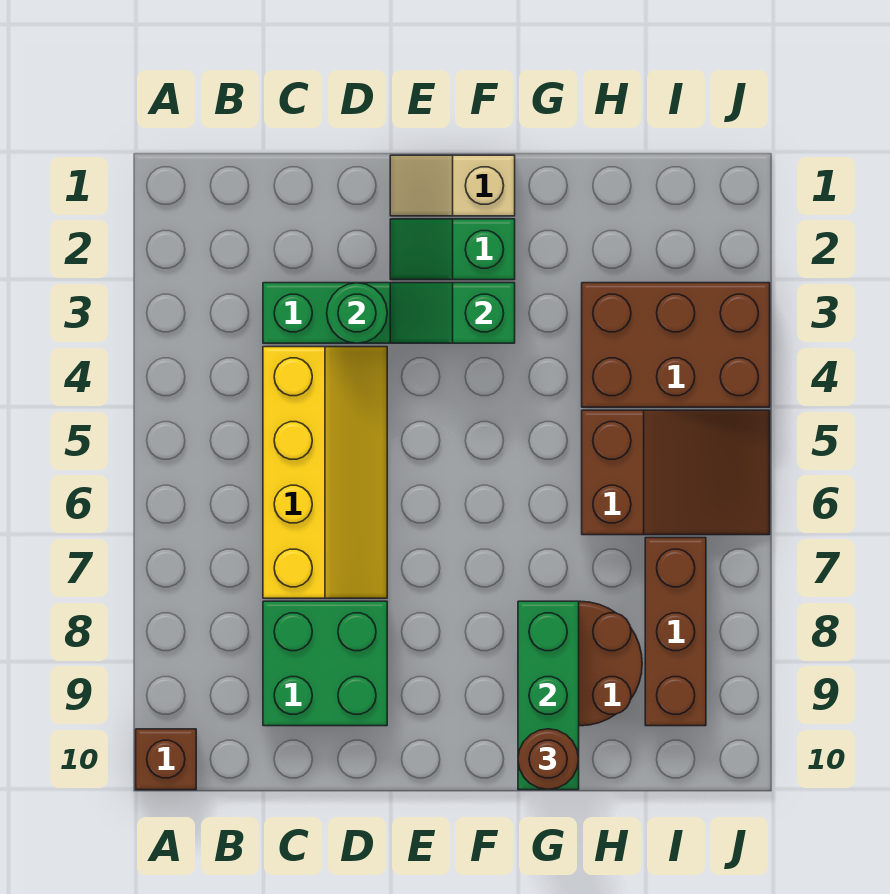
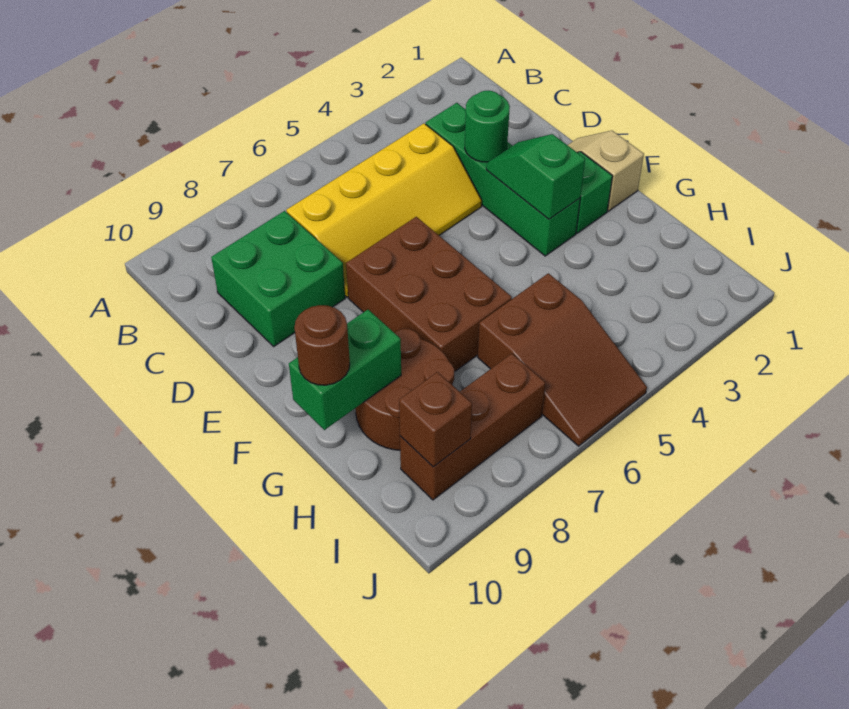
brown 1x1 brick [136,729,196,790] -> brown 1x1 brick moved to [399,372,472,467]
green 1x3 brick [518,601,579,790] -> green 1x2 brick [289,310,401,430]
brown 2x3 brick [582,283,770,407] -> brown 2x3 brick moved to [346,217,512,372]

